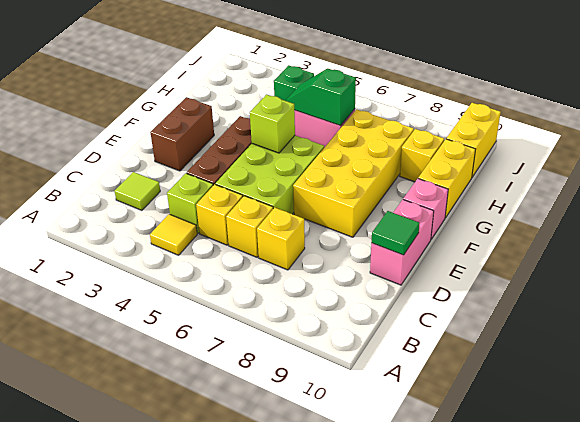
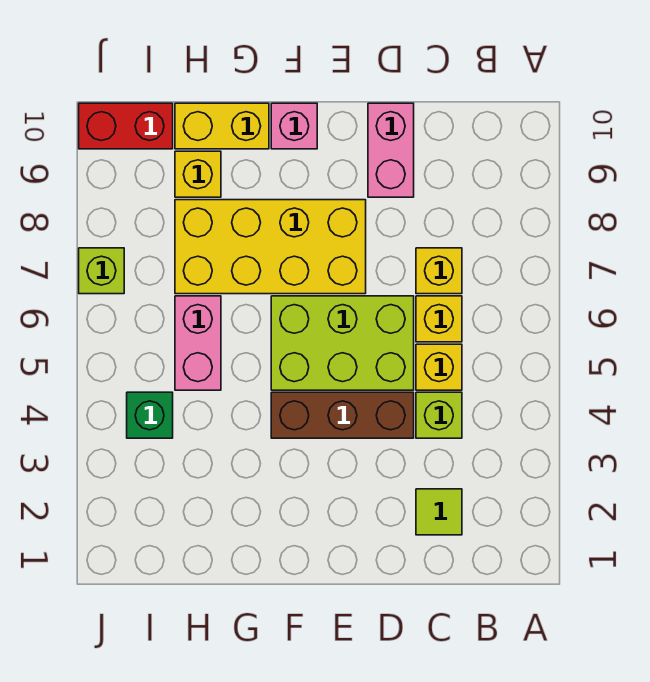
yellow 1x1 tile [150,214,197,255] -> none
pink 1x2 brick [370,200,434,285] -> pink 1x2 brick turned to [368,103,414,197]
green 1x1 tile [371,211,420,255] -> none
brown 1x2 brick [150,97,214,171] -> none
lime 1x1 brick [250,95,295,153] -> lime 1x1 brick moved to [79,248,124,294]
green 1x2 slope [286,69,356,126] -> none
yellow 1x2 brick [446,103,501,177] -> red 1x2 brick [79,103,173,149]

